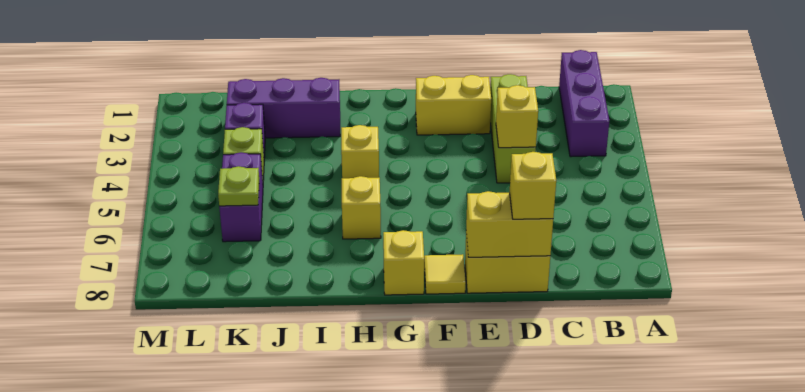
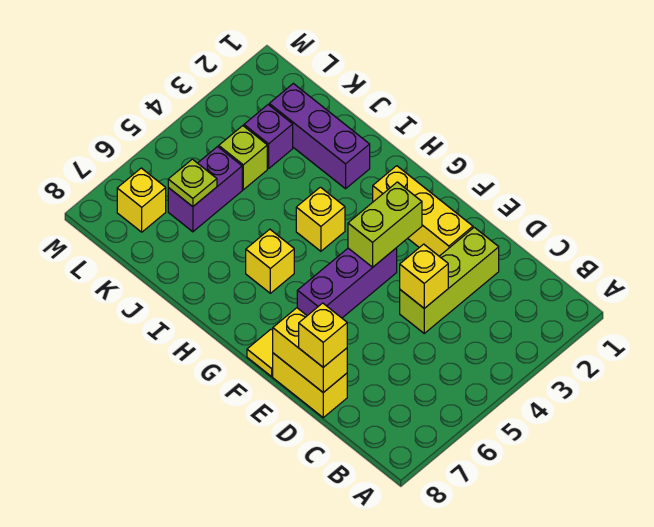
purple 1x3 brick [559,50,609,157] -> purple 1x3 brick moved to [297,248,397,318]
yellow 1x2 brick [416,75,491,135] -> yellow 1x3 brick [373,166,473,256]
none -> lime 1x2 brick [348,182,422,267]
yellow 1x1 brick [383,230,424,295] -> yellow 1x1 brick moved to [117,168,166,232]

